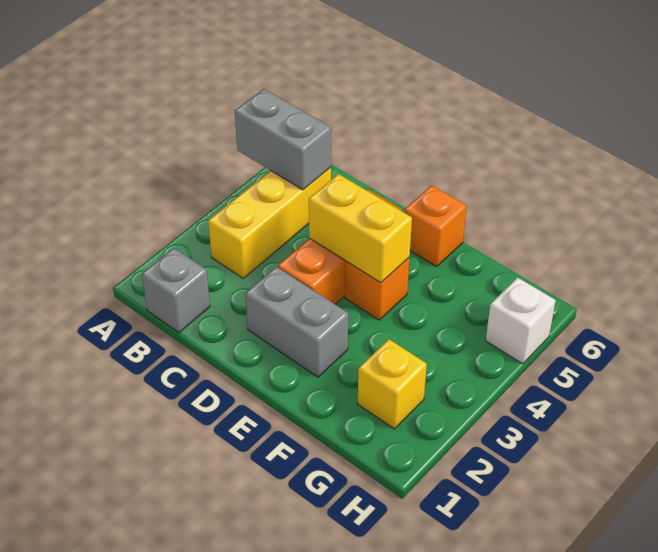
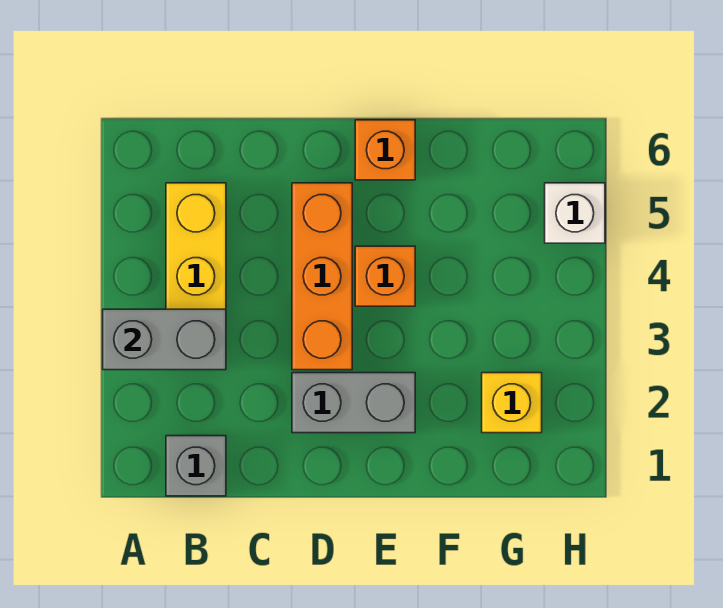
grey 1x2 brick [235,89,331,190] -> grey 1x2 brick moved to [103,309,226,370]
yellow 1x2 brick [309,174,412,283] -> none

